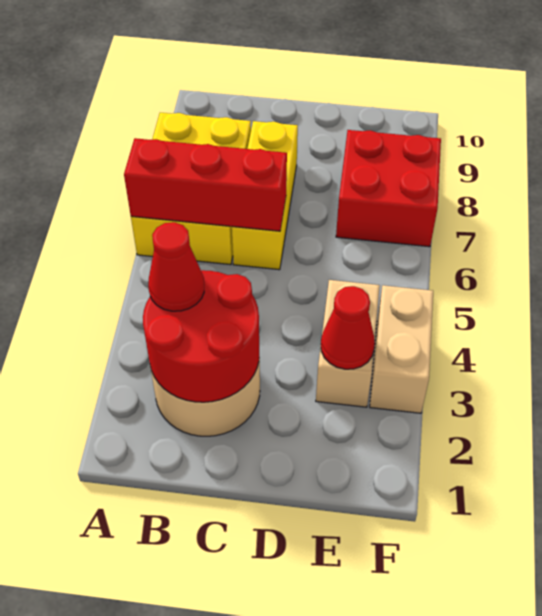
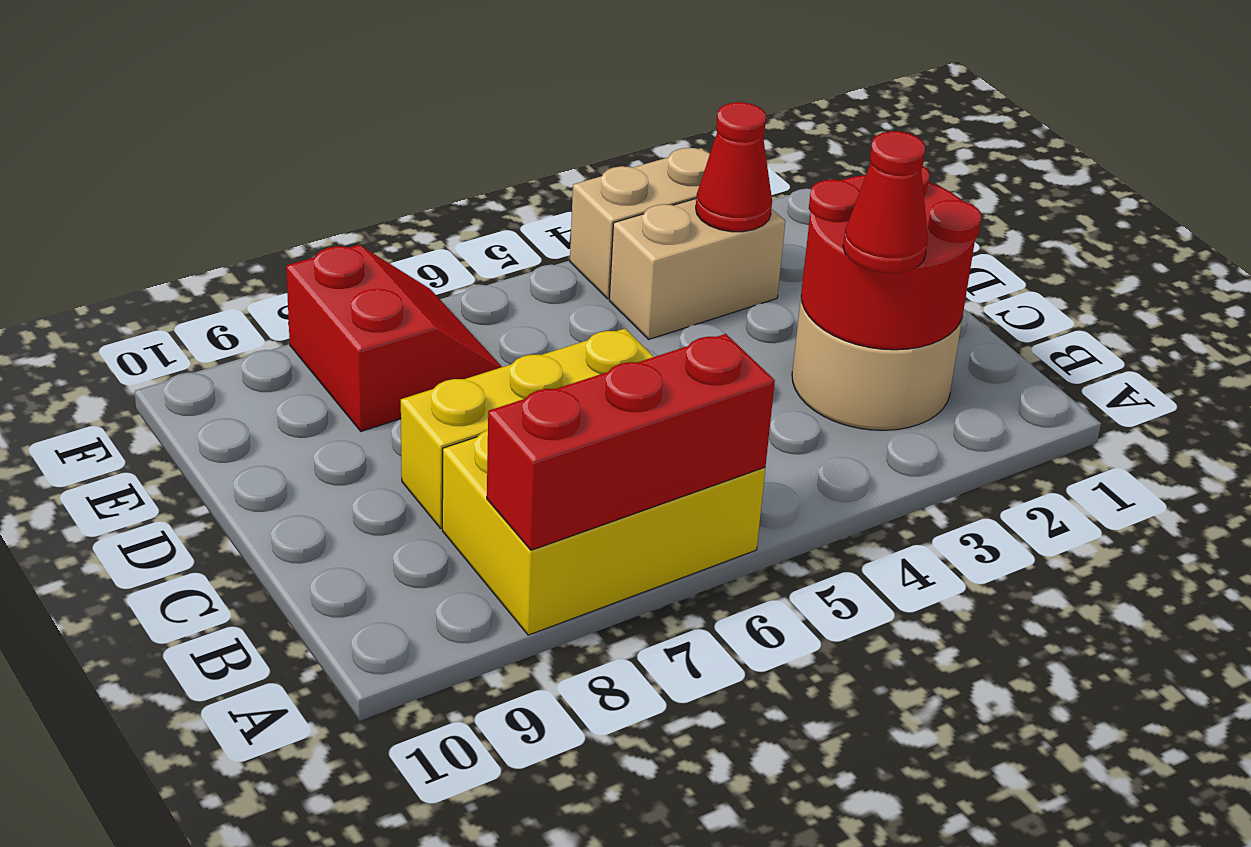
red 1x3 brick [124,138,287,231] -> red 1x3 brick turned to [487,334,775,550]
red 2x2 brick [336,130,441,247] -> red 2x2 slope [286,245,502,431]

